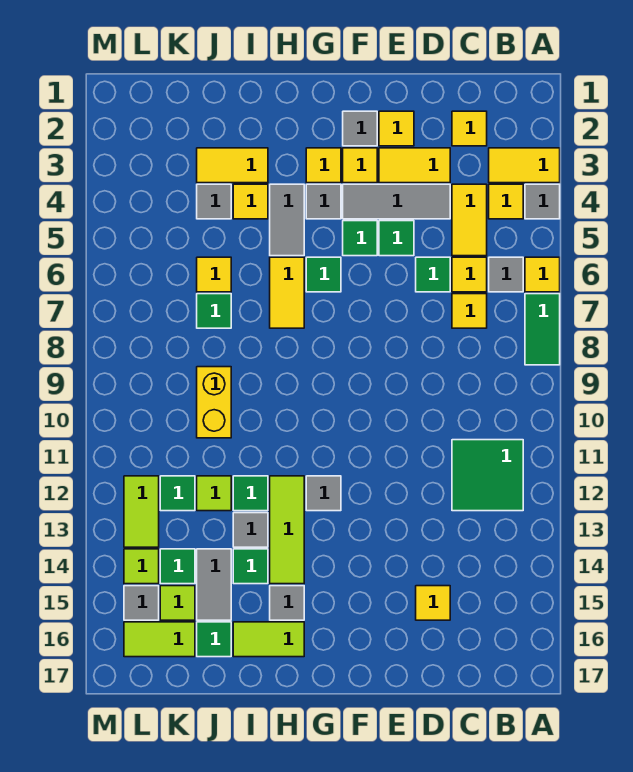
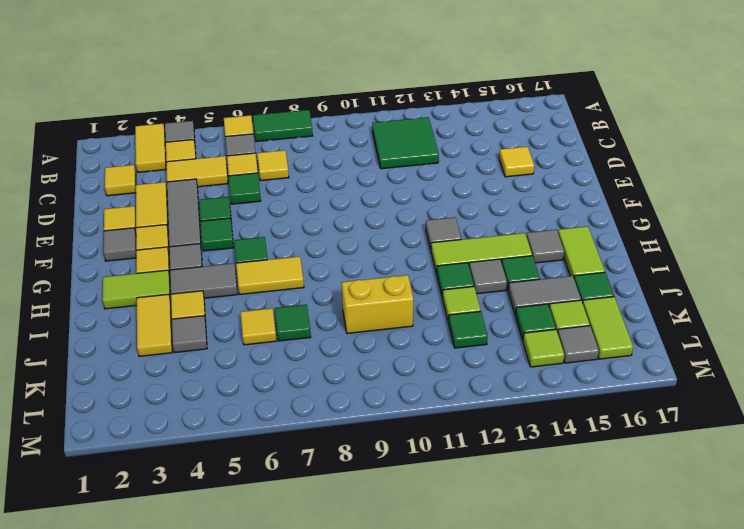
lime 1x2 tile [124,476,159,547] -> lime 1x2 tile moved to [102,270,171,309]

